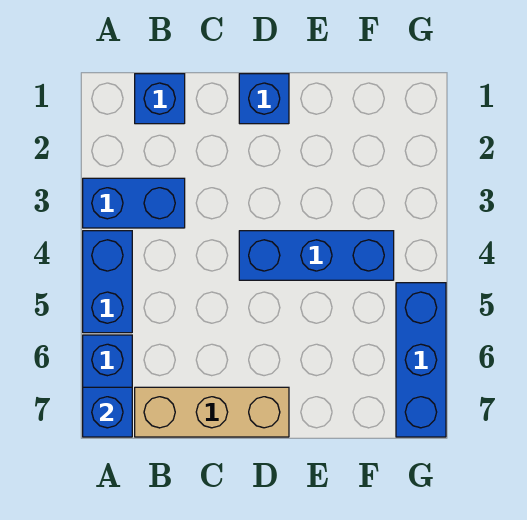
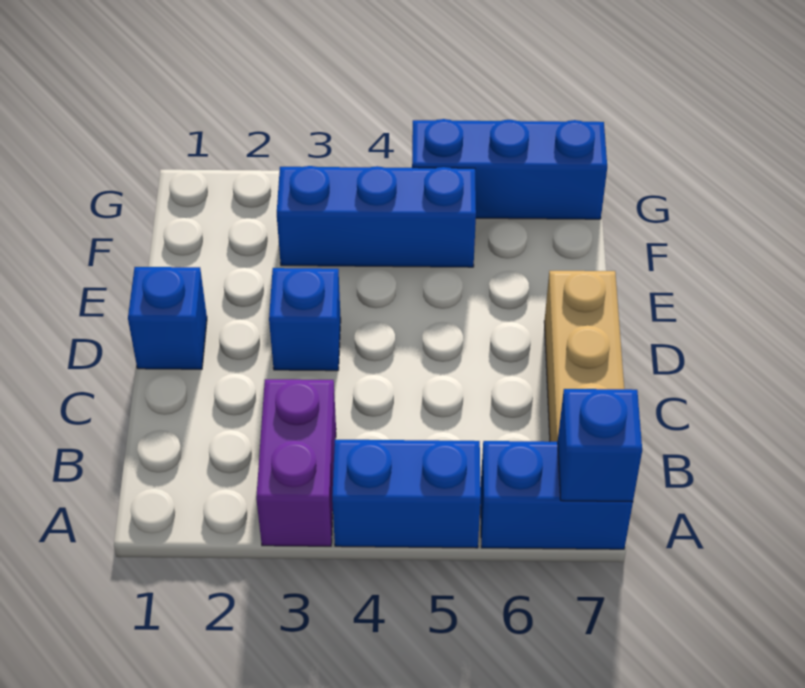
blue 1x2 brick [83,178,185,228] -> purple 1x2 brick [256,379,336,546]
blue 1x1 brick [135,74,185,124] -> blue 1x1 brick moved to [269,268,341,371]
blue 1x3 brick [239,231,394,280] -> blue 1x3 brick turned to [277,166,476,267]

